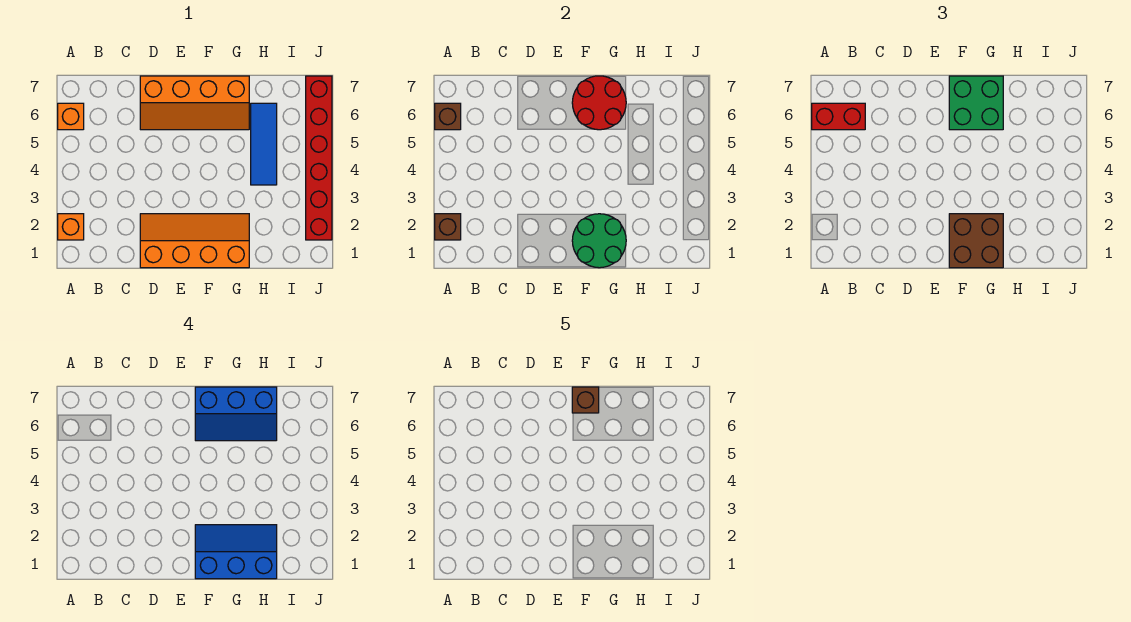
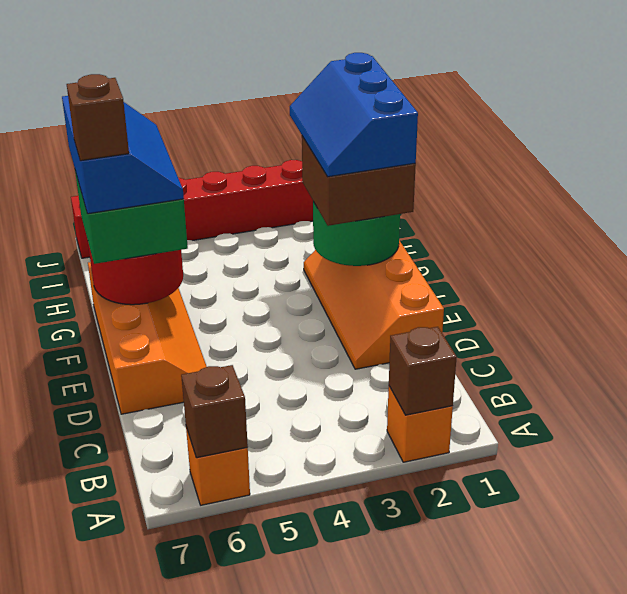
red 1x2 brick [812,103,865,130] -> none
blue 1x3 tile [251,103,277,185] -> none

